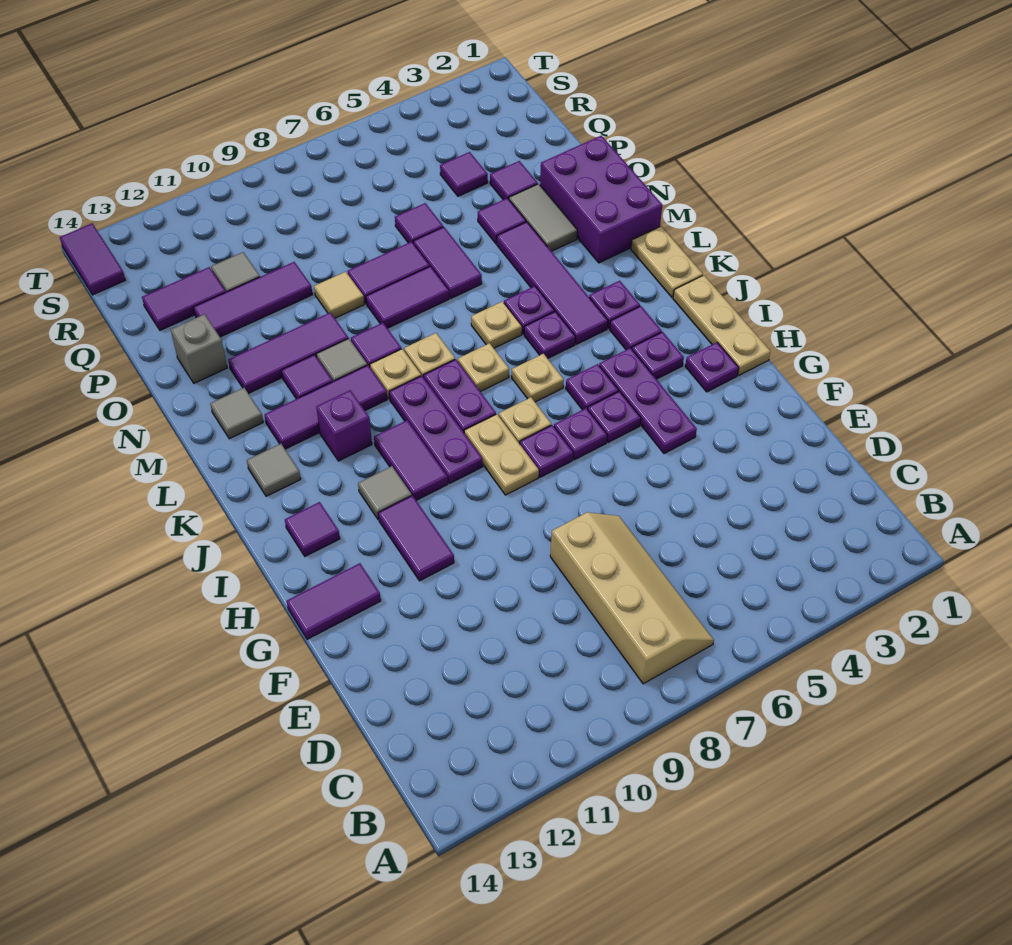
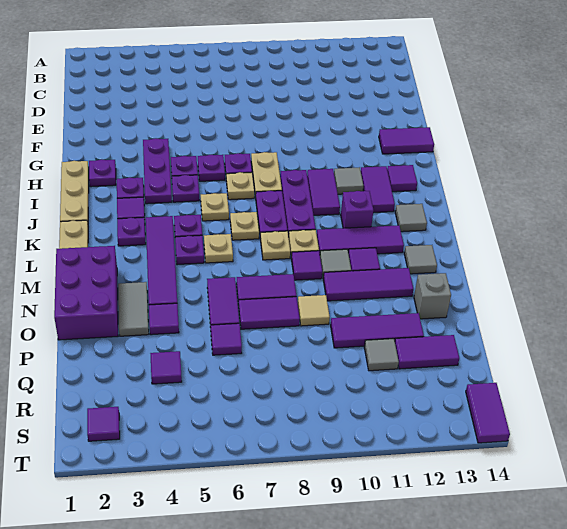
tan 2x4 slope [550,512,714,684] -> none
purple 1x2 tile [378,496,454,581] -> purple 1x2 tile moved to [361,166,395,213]
purple 1x1 tile [490,161,538,200] -> purple 1x1 tile moved to [87,407,120,441]

